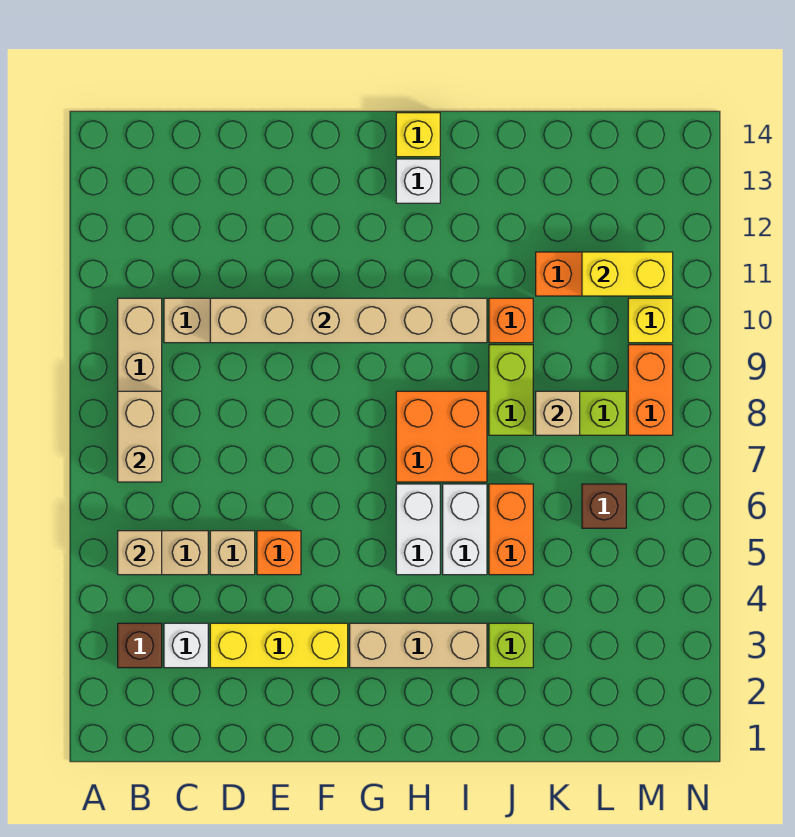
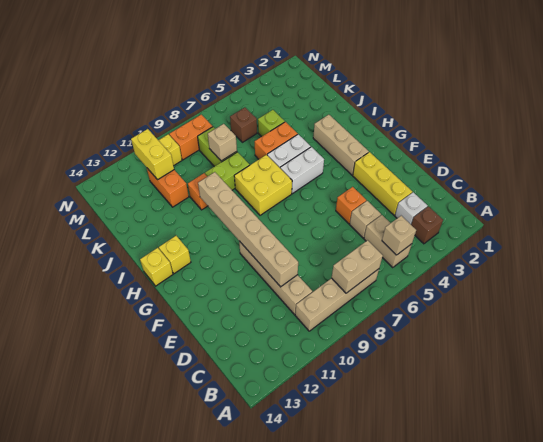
orange 2x2 brick [396,391,487,482] -> yellow 2x2 brick [234,155,292,215]
white 1x1 brick [396,159,440,203] -> yellow 1x1 brick [159,236,191,274]
lime 1x1 brick [489,623,533,668] -> lime 1x1 brick moved to [258,110,285,137]

